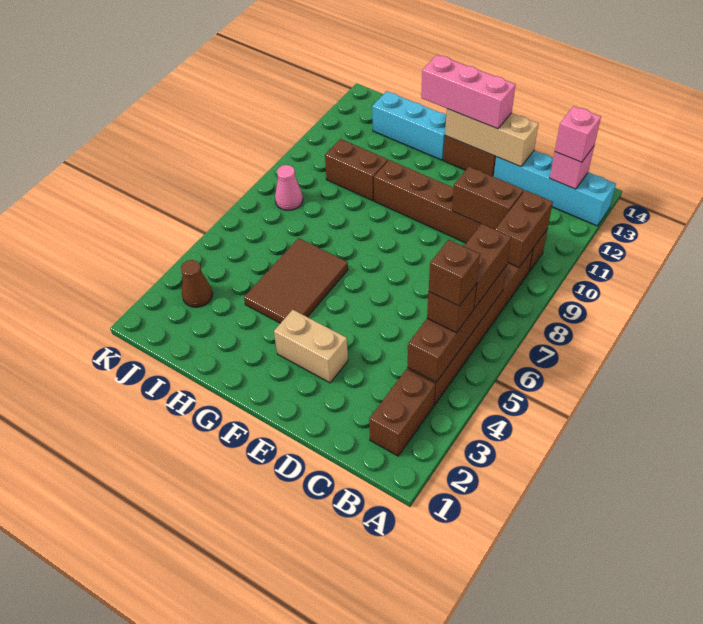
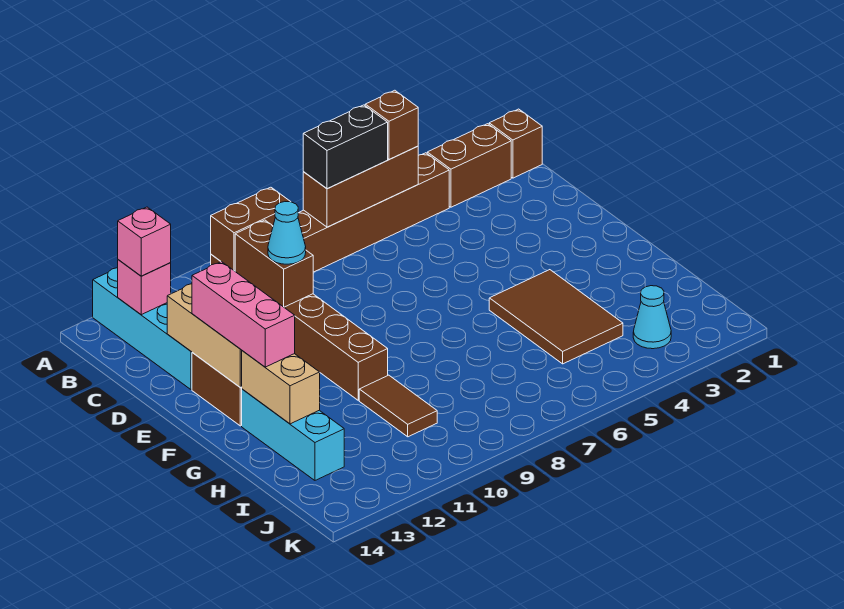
brown 1x4 brick [407,265,507,382] -> brown 1x3 brick [303,146,418,227]
brown 1x1 brick [429,240,480,306] -> brown 1x1 brick moved to [489,109,542,178]
brown 1x2 brick [464,224,511,308] -> black 1x2 brick [303,105,388,189]
none -> cyan 1x1 cone [268,202,306,264]
tan 1x2 brick [274,310,348,383] -> tan 1x2 brick moved to [242,351,320,424]
brown 2x3 tile [244,238,348,323] -> brown 2x3 tile turned to [489,270,623,364]
brown 1x2 brick [325,139,388,201] -> brown 1x2 tile [359,375,437,437]
brown 1x1 cone [181,260,212,307] -> cyan 1x1 cone [633,286,671,349]
pink 1x1 cone [275,165,303,210] -> none

